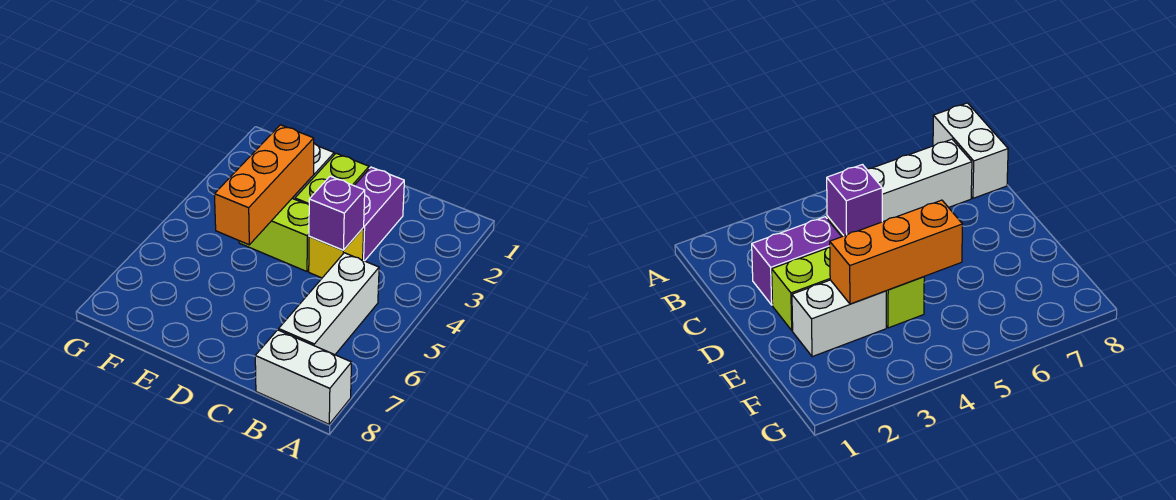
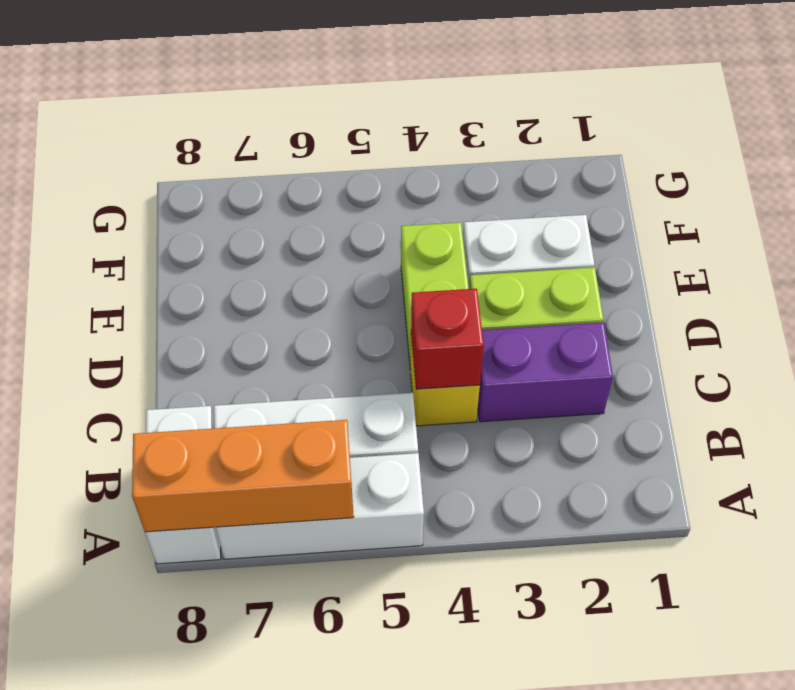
none -> white 1x3 brick [216,453,424,559]
purple 1x1 brick [309,176,365,250] -> red 1x1 brick [411,289,484,389]
orange 1x3 brick [214,125,314,245] -> orange 1x3 brick moved to [132,420,354,532]

